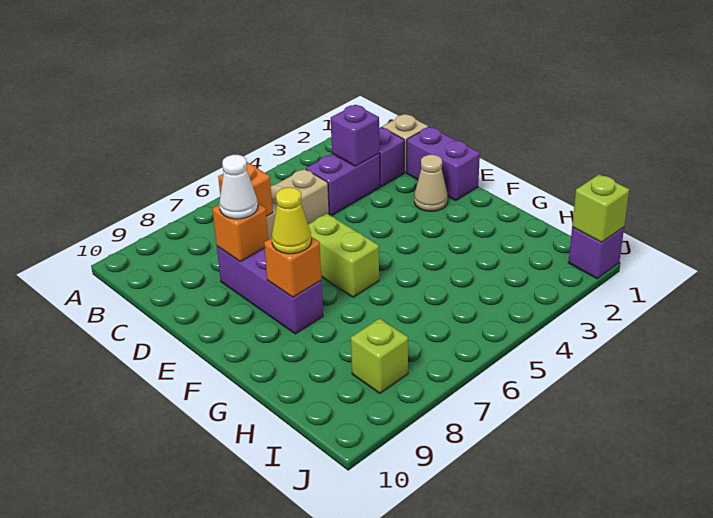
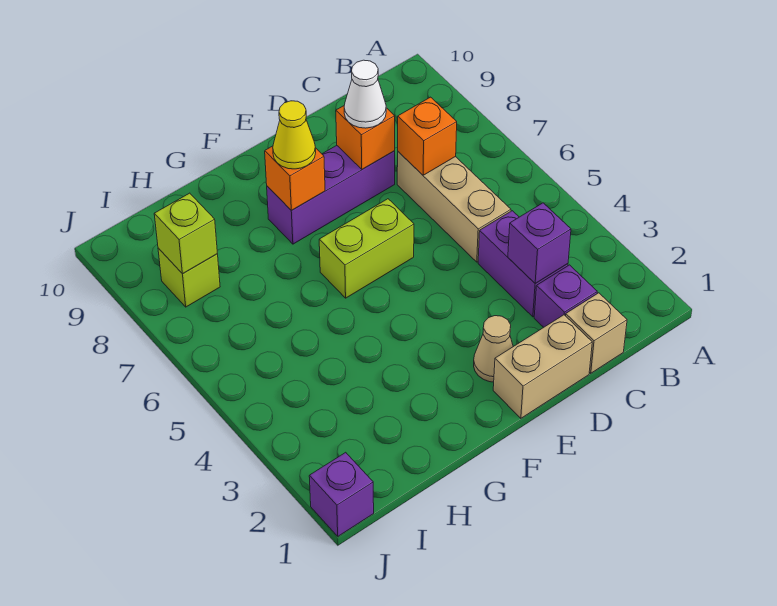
purple 1x2 brick [407,127,480,201] -> tan 1x2 brick [493,315,592,418]
lime 1x1 brick [572,174,629,242] -> lime 1x1 brick moved to [154,193,217,274]

